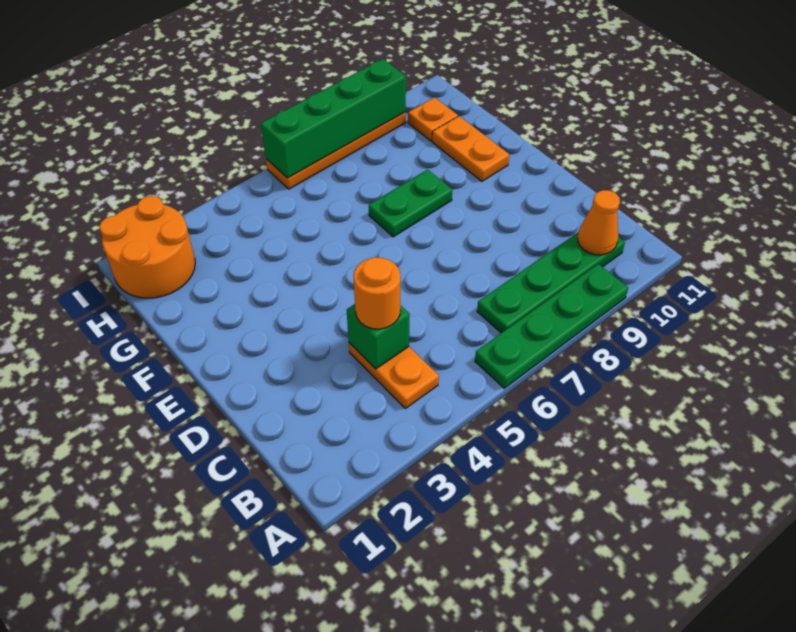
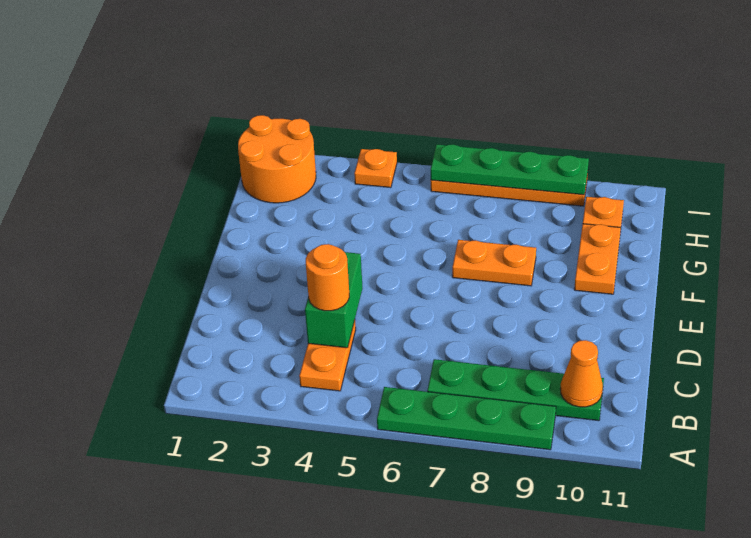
green 1x1 brick [347,304,410,369] -> green 1x2 brick [305,252,363,348]
green 1x2 plate [369,170,452,237] -> orange 1x2 plate [452,240,536,286]
none -> orange 1x1 plate [354,149,397,188]
green 1x4 brick [261,59,406,178] -> green 1x4 plate [431,144,589,195]

